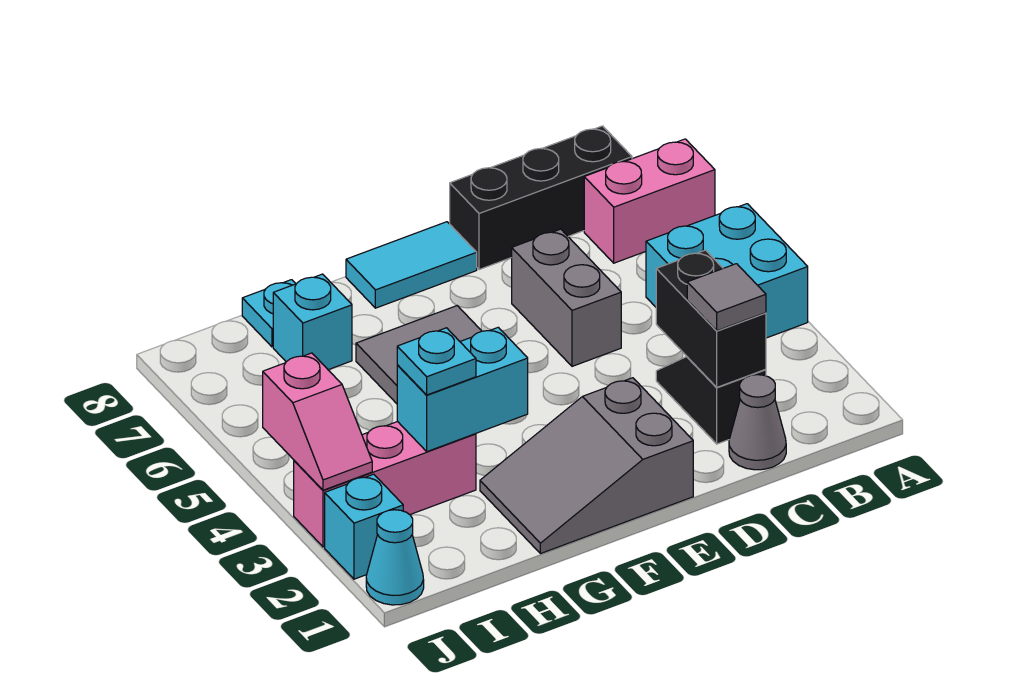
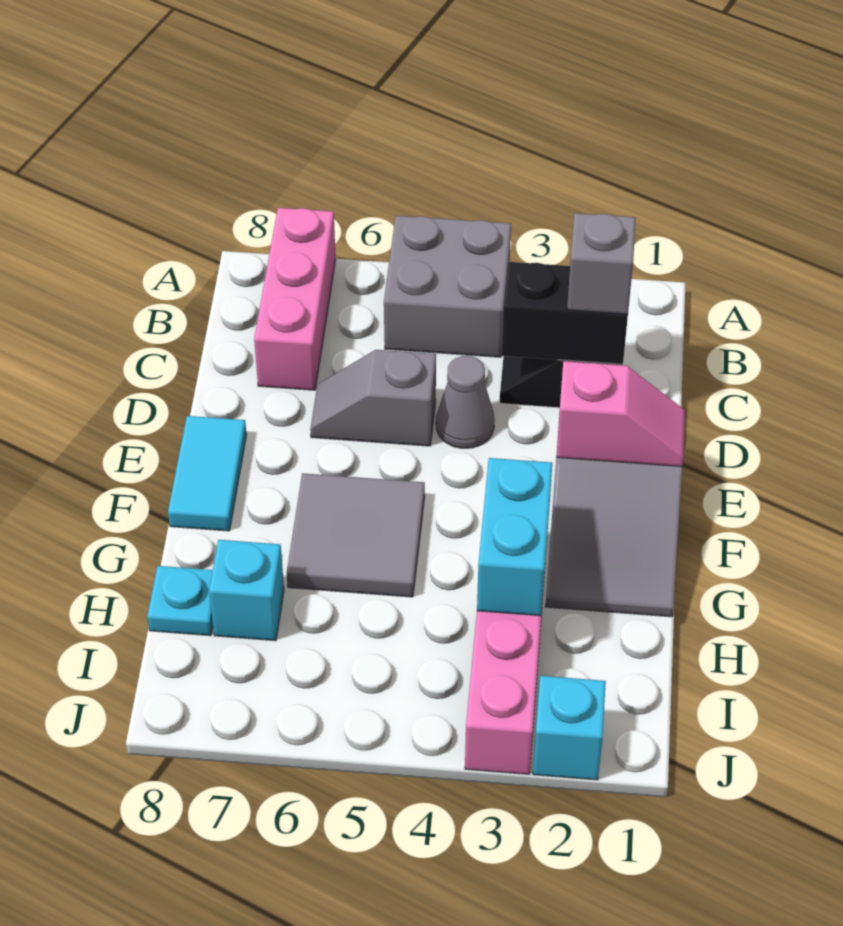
cyan 2x2 brick [646,204,808,338] -> grey 2x2 brick [384,216,511,357]
pink 1x2 brick [584,139,715,263] -> pink 1x3 brick [254,208,336,390]
black 1x3 brick [450,126,632,270] -> none
grey 1x1 cone [729,375,786,470] -> grey 1x1 cone moved to [436,356,494,448]
grey 1x1 tile [687,264,766,331] -> grey 1x1 brick [567,213,636,314]
grey 1x2 brick [512,229,621,366] -> grey 1x2 slope [310,350,436,446]
cyan 1x1 plate [397,328,476,395] -> none
cyan 1x1 cone [366,510,424,605] -> none
pink 1x2 slope [263,353,372,490] -> pink 1x2 slope moved to [556,361,685,466]

